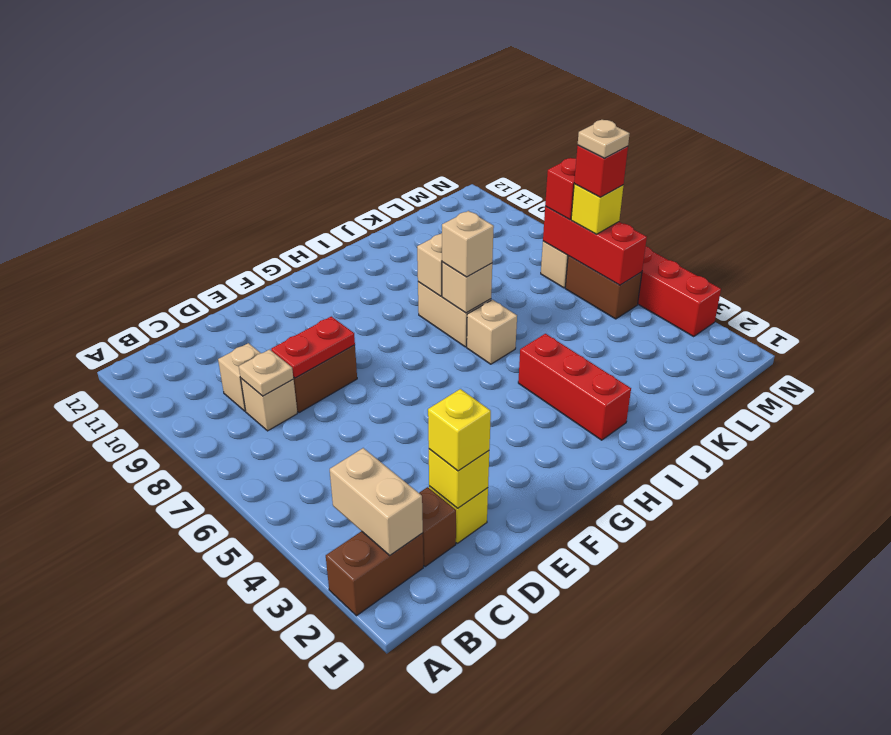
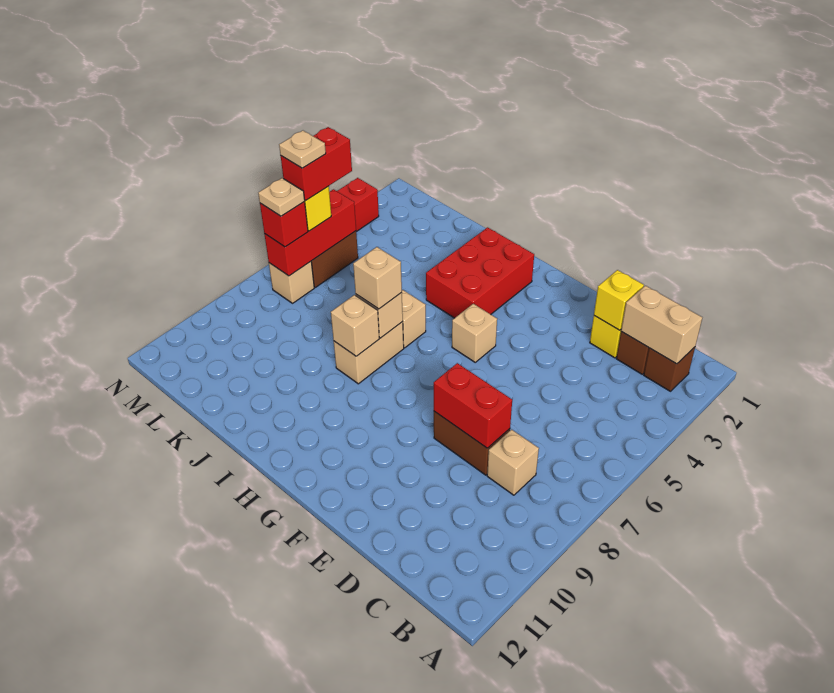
brown 1x2 brick [326,531,423,616] -> brown 1x1 brick [644,347,695,391]
tan 1x2 brick [330,448,423,555] -> tan 1x2 brick turned to [621,286,702,364]
tan 1x1 plate [239,350,293,396] -> tan 1x1 plate moved to [258,178,305,216]
tan 1x1 brick [218,343,261,411] -> tan 1x1 brick moved to [452,304,497,362]
yellow 1x1 brick [428,389,491,471] -> none
red 1x2 plate [271,316,355,378] -> red 1x2 brick [434,363,512,448]
red 1x3 brick [518,334,631,440] -> red 2x3 brick [426,227,534,318]
red 1x1 brick [574,145,628,197] -> red 1x2 brick [281,127,352,200]

